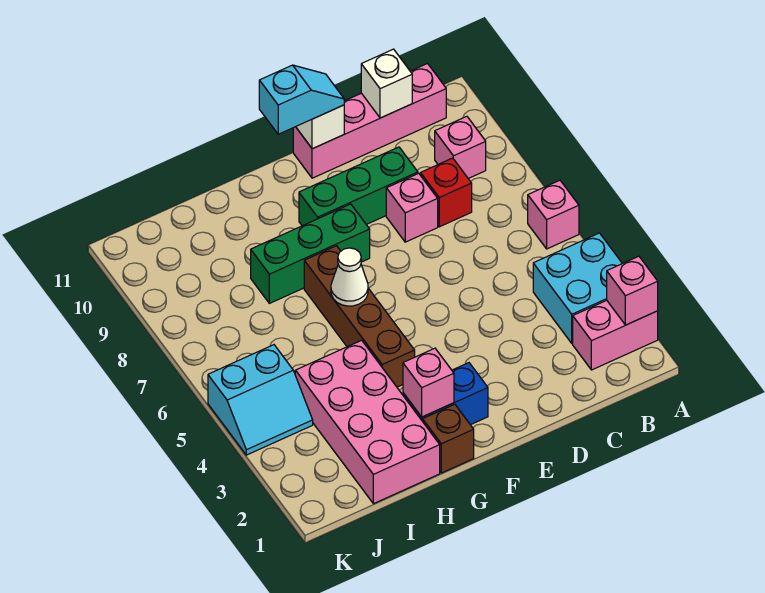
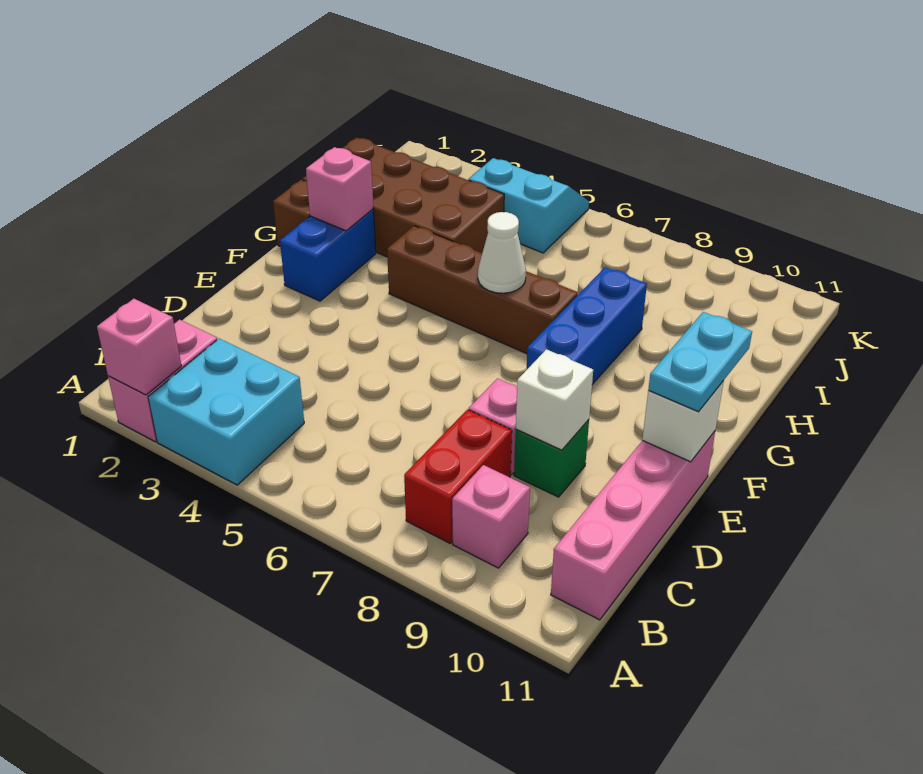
pink 1x1 brick [528,180,579,249] -> none
red 1x1 brick [420,158,472,227] -> red 1x2 brick [404,410,512,543]
white 1x1 brick [361,49,412,118] -> white 1x1 brick moved to [516,349,593,450]
green 1x3 brick [299,147,418,226] -> green 1x1 brick [514,420,589,497]
cyan 1x2 slope [259,65,344,134] -> cyan 1x2 plate [648,312,752,412]
green 1x3 brick [251,204,370,303] -> blue 1x3 brick [527,267,647,384]
pink 2x4 brick [295,340,440,504] -> brown 2x4 brick [302,138,504,257]
cyan 2x2 slope [208,345,313,455] -> cyan 2x2 slope turned to [469,158,589,253]

